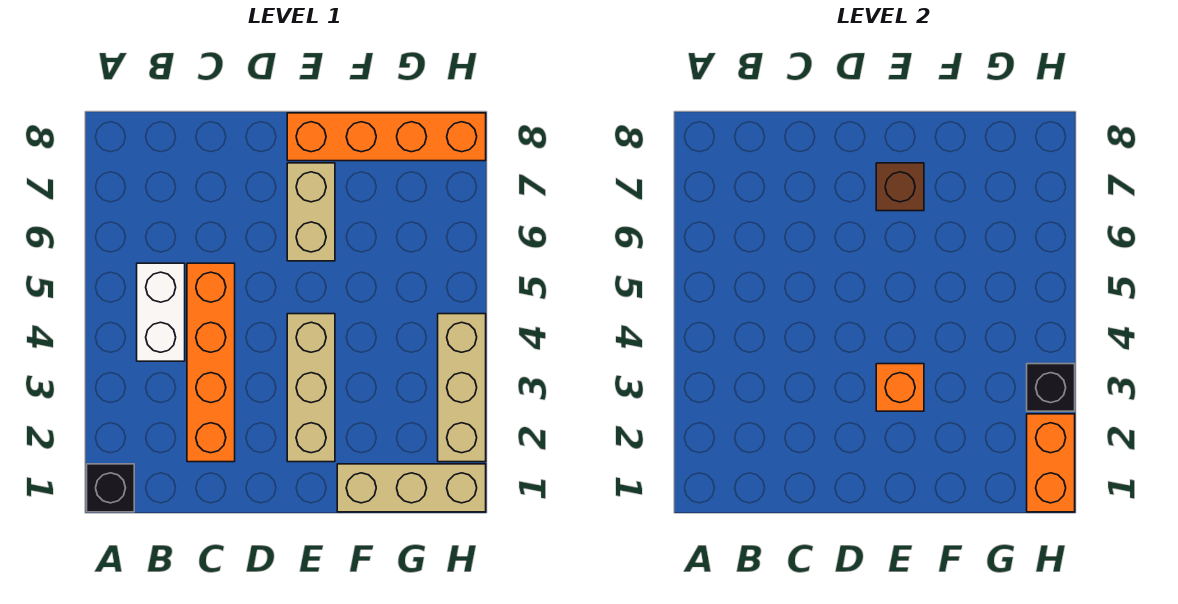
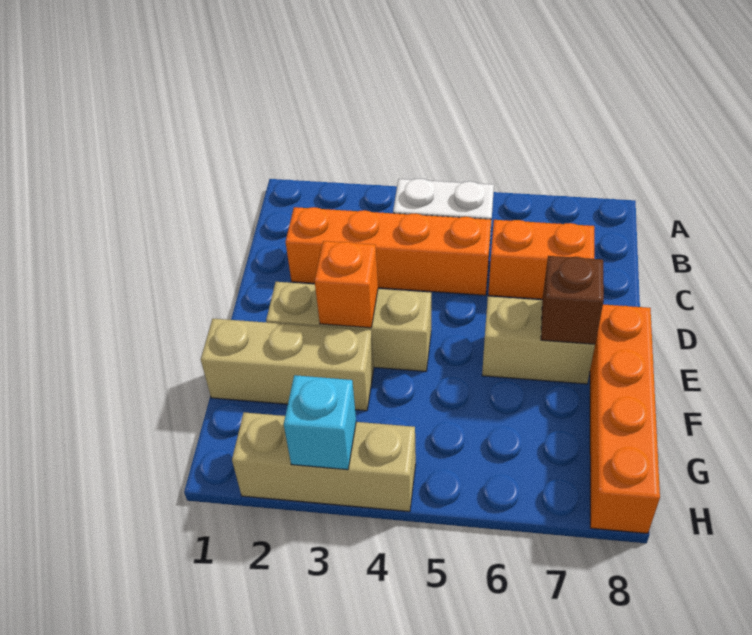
black 1x1 brick [87,464,134,512] -> none
tan 1x3 brick [337,464,486,512] -> tan 1x3 brick turned to [201,319,374,411]
orange 1x2 brick [1027,414,1075,512] -> orange 1x2 brick moved to [488,220,594,299]
black 1x1 brick [1027,364,1075,411] -> cyan 1x1 brick [284,375,356,470]

